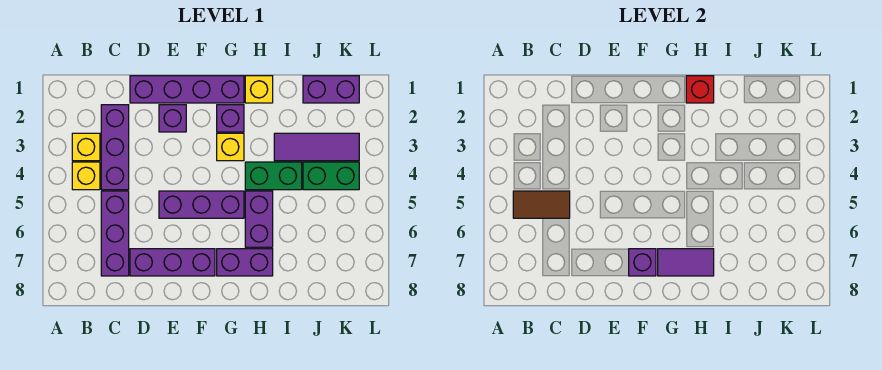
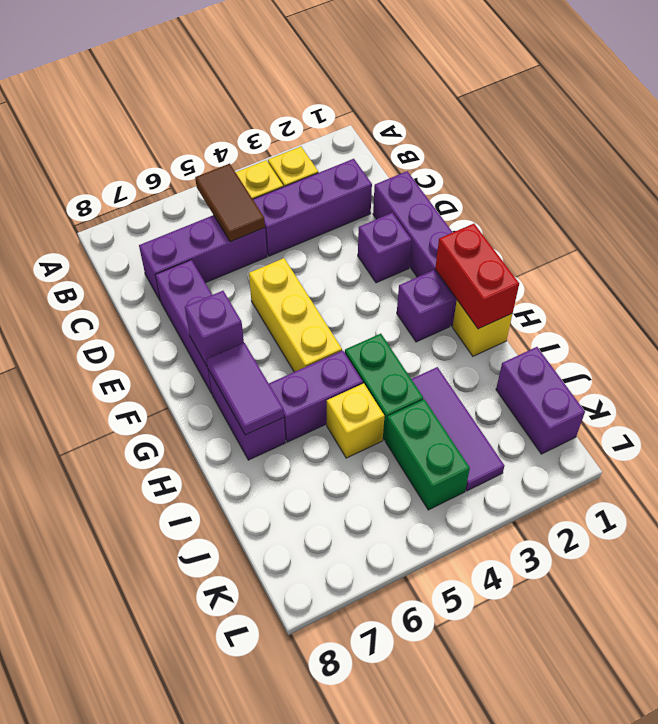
purple 1x3 brick [159,191,244,218] -> yellow 1x3 brick [249,258,342,372]
yellow 1x1 brick [217,133,244,161] -> yellow 1x1 brick moved to [327,383,384,458]
red 1x1 brick [686,76,714,103] -> red 1x2 brick [435,224,519,329]

